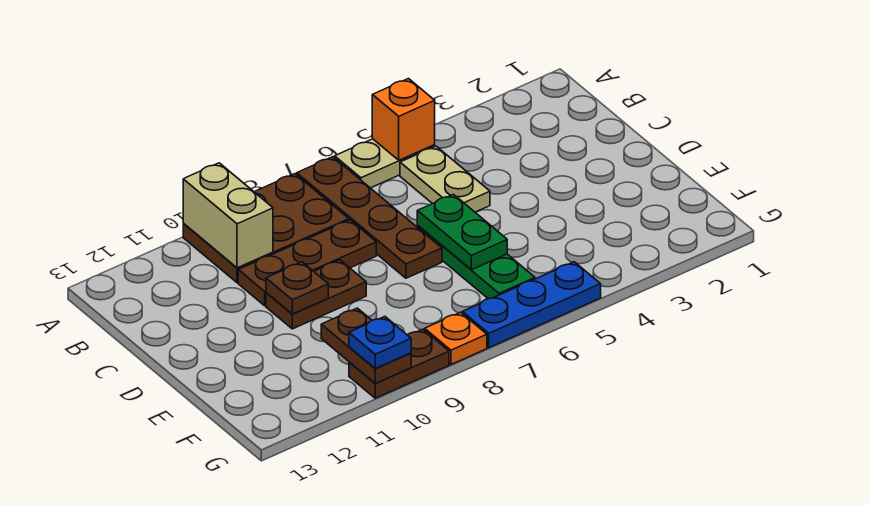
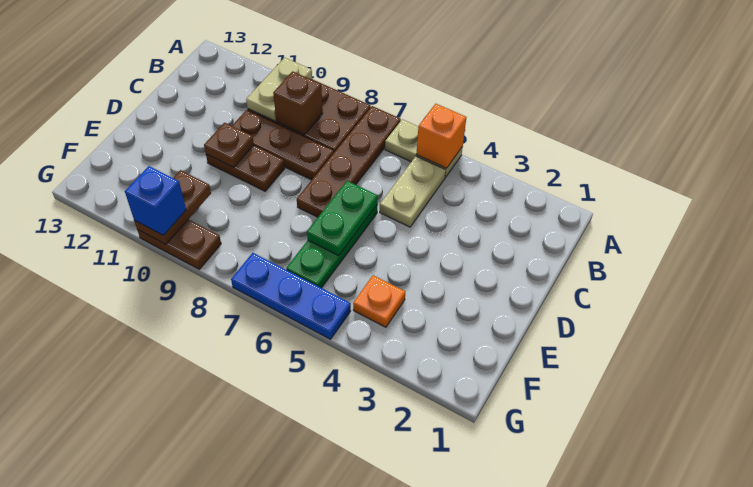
tan 1x2 brick [183,163,273,268] -> tan 1x2 plate [246,58,312,121]
none -> brown 1x1 brick [273,71,323,135]
orange 1x1 plate [425,312,487,364] -> orange 1x1 plate moved to [353,275,405,327]
blue 1x1 plate [349,317,411,369] -> blue 1x1 brick [125,166,186,235]

